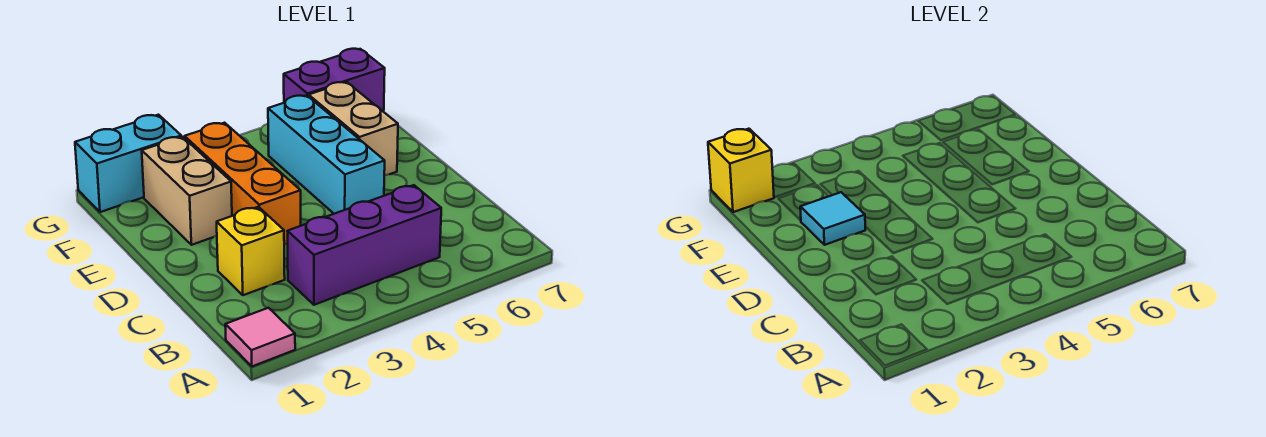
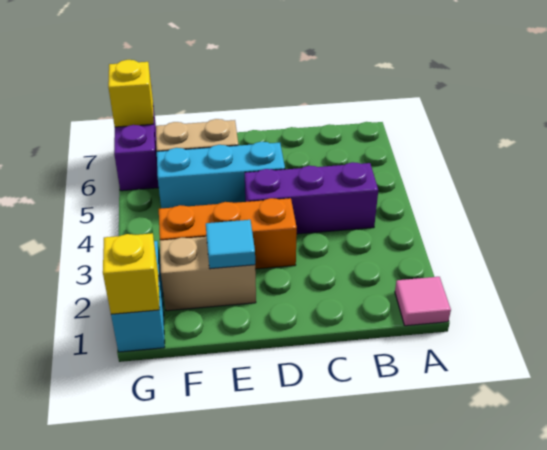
purple 1x3 brick [287,185,441,305] -> purple 1x3 brick turned to [245,162,378,234]
yellow 1x1 brick [217,207,285,295] -> yellow 1x1 brick moved to [108,60,154,127]

